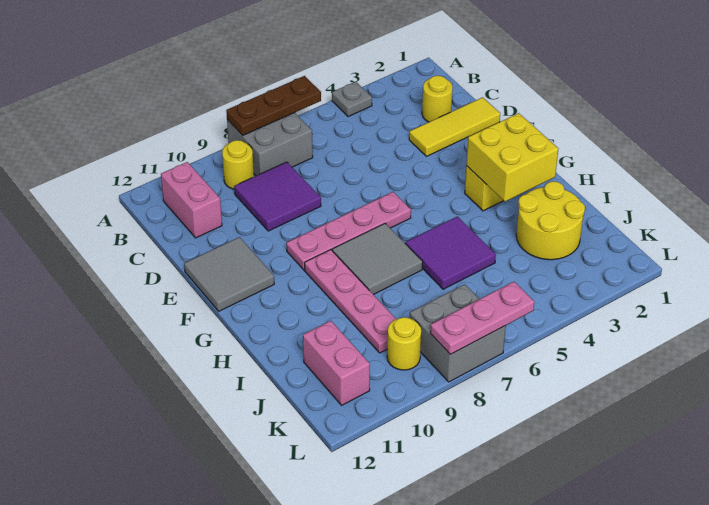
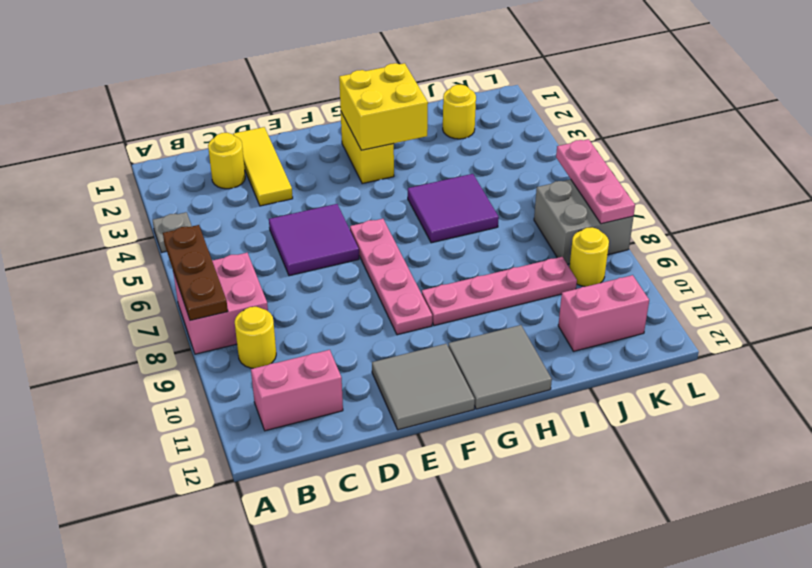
grey 2x2 brick [227,113,313,176] -> pink 2x2 brick [173,253,268,354]
purple 2x2 tile [234,162,321,231] -> purple 2x2 tile moved to [269,204,359,276]
grey 2x2 tile [332,223,423,295] -> grey 2x2 tile moved to [448,325,552,409]
yellow 2x2 round brick [516,181,585,260] -> yellow 1x1 round brick [443,85,476,139]

